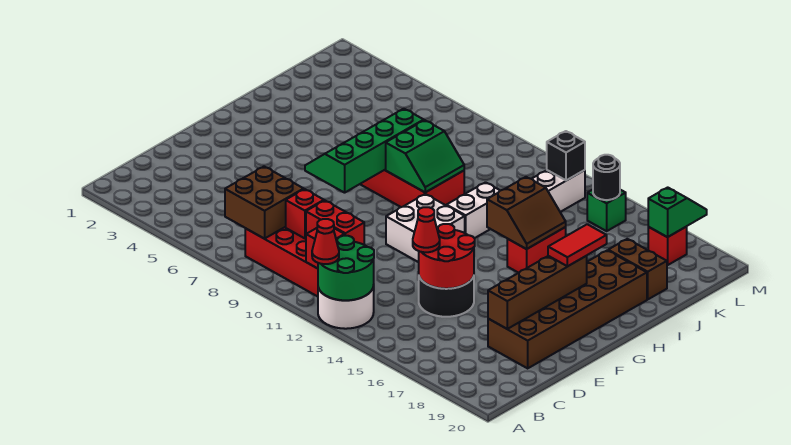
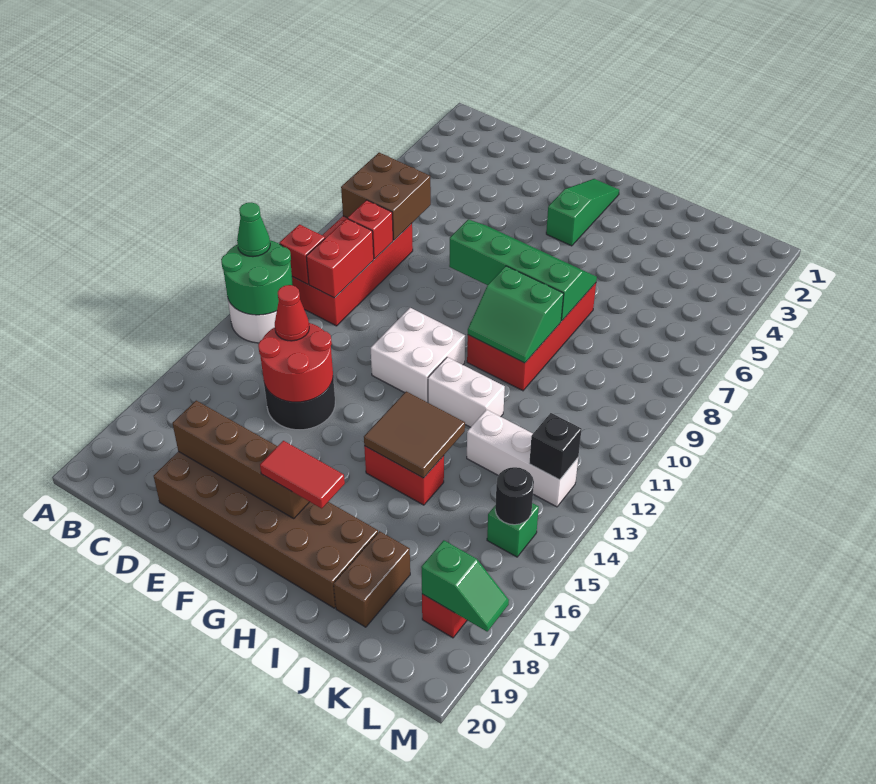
red 1x1 cone [312,219,339,264] -> green 1x1 cone [237,202,270,257]
none -> green 1x3 slope [546,179,619,246]
brown 2x2 slope [487,177,566,249] -> brown 2x2 tile [364,392,465,478]

